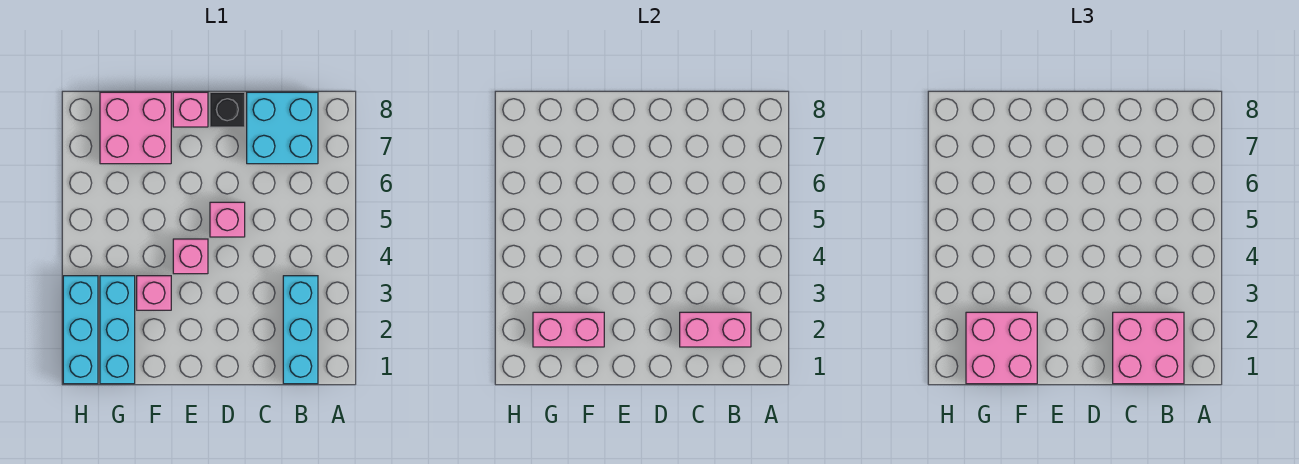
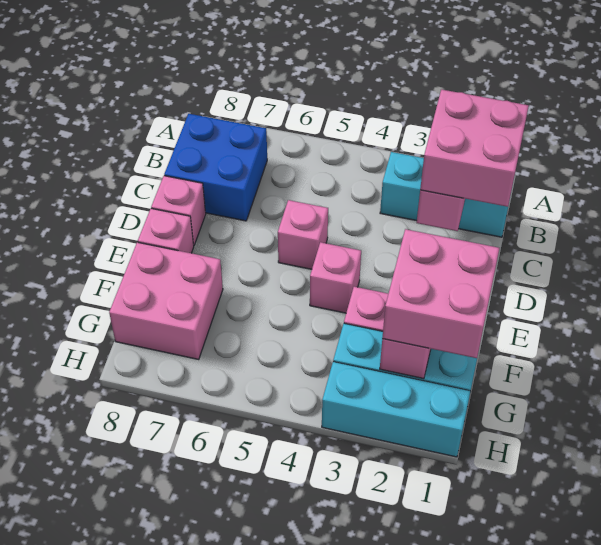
cyan 2x2 brick [247,92,318,164] -> blue 2x2 brick [164,114,267,221]
black 1x1 brick [210,92,245,127] -> pink 1x1 brick [151,176,206,245]

